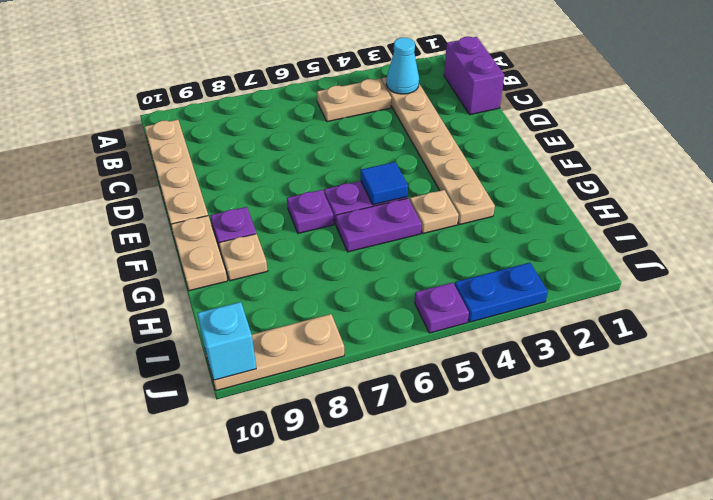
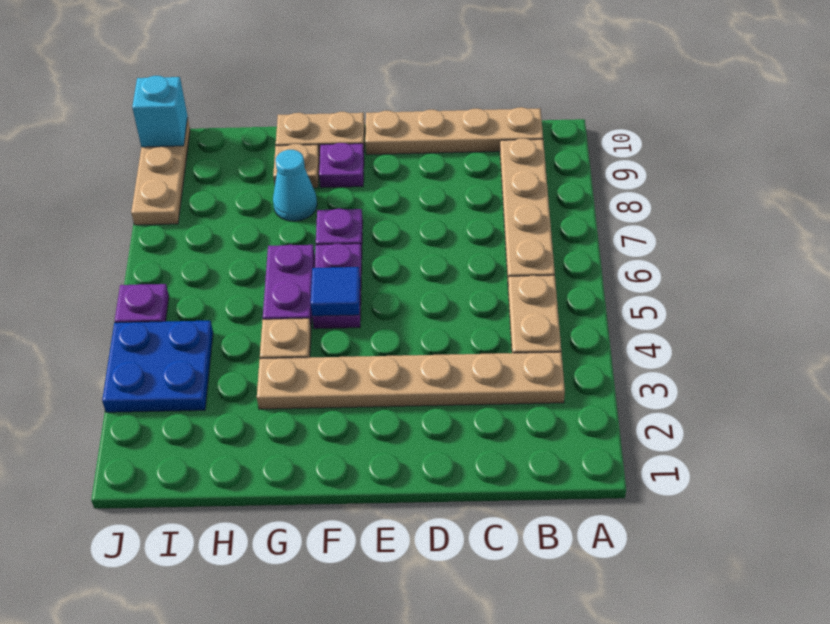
purple 1x2 brick [444,37,504,115] -> none
cyan 1x1 cone [386,38,419,94] -> cyan 1x1 cone moved to [273,150,317,221]
none -> tan 1x4 plate [500,139,555,278]
blue 1x2 plate [455,263,548,322] -> blue 2x2 plate [102,321,213,412]

